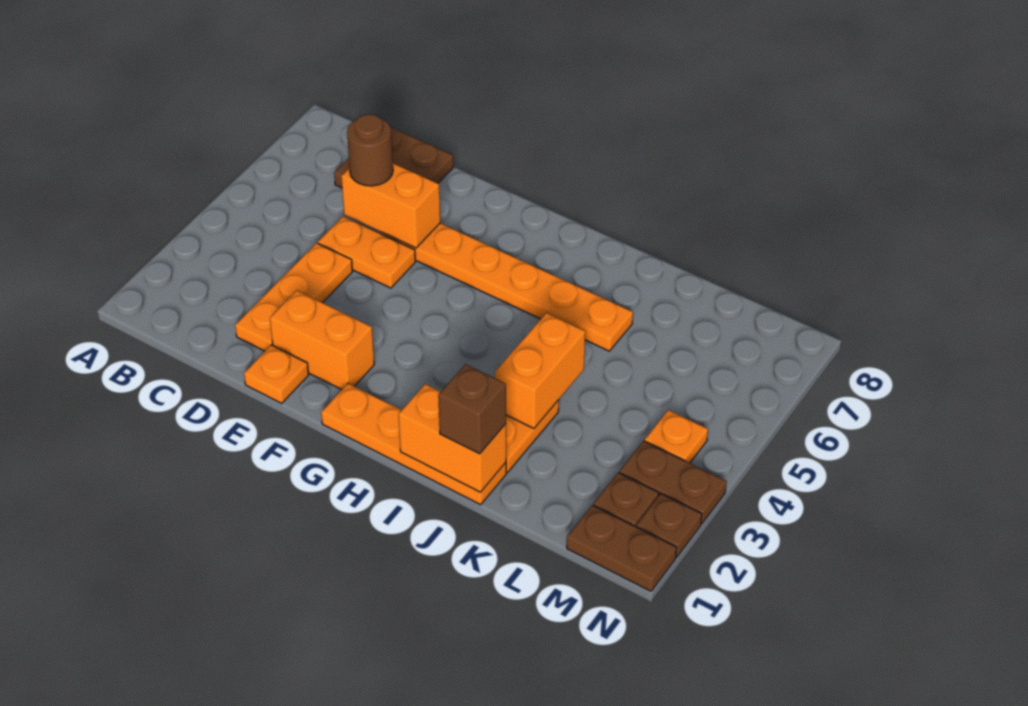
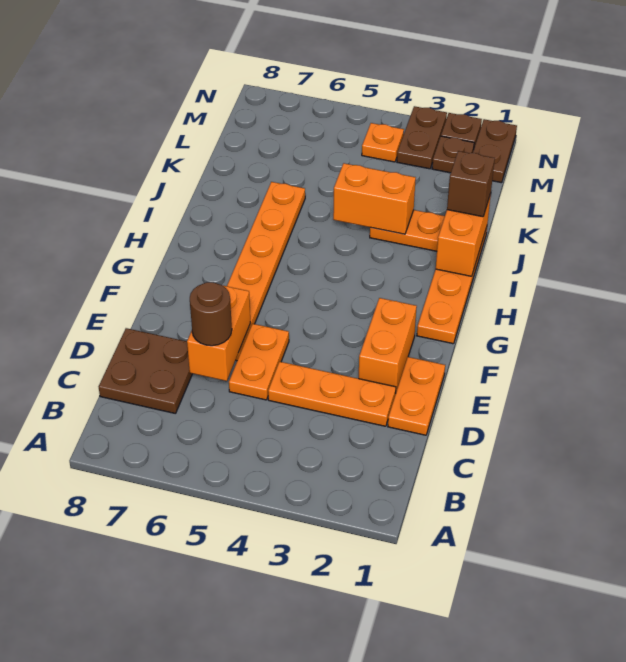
orange 1x1 plate [244,345,309,403] -> orange 1x2 plate [388,357,445,435]

